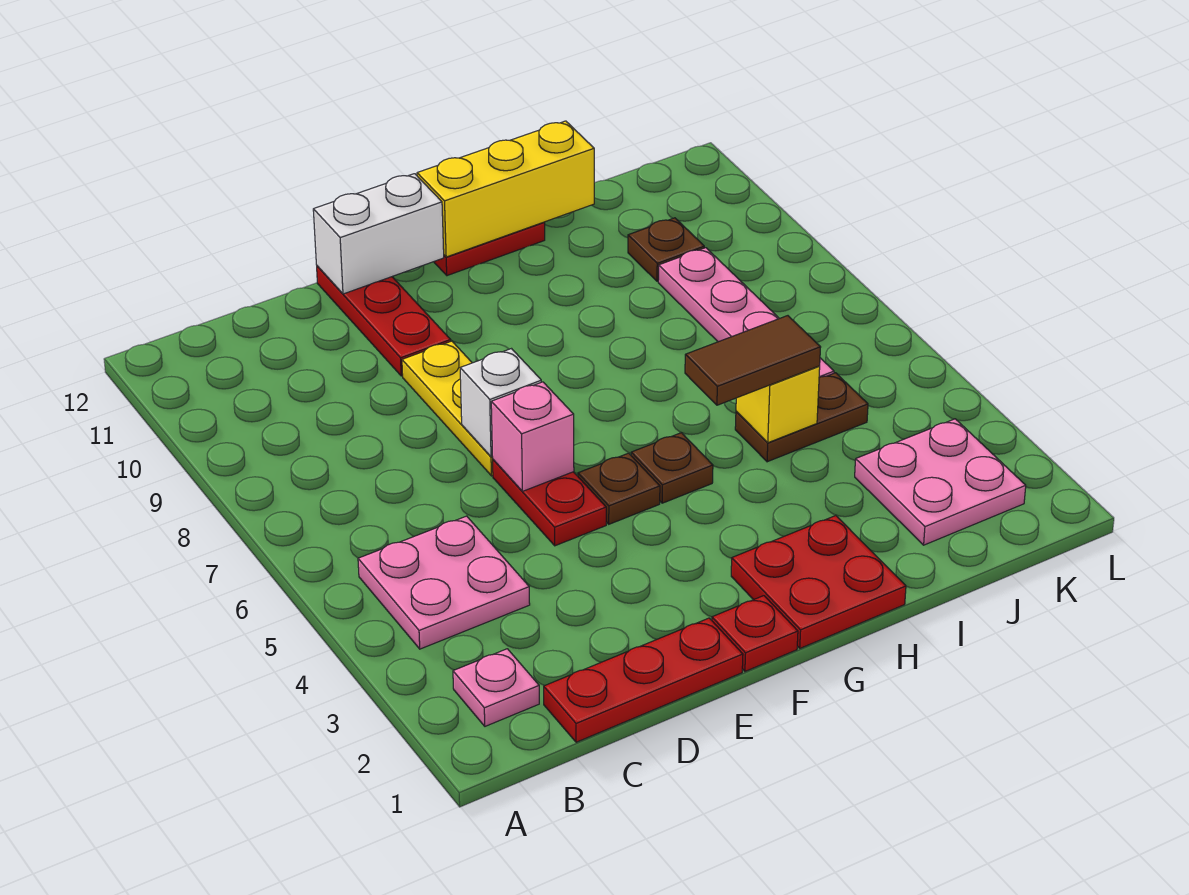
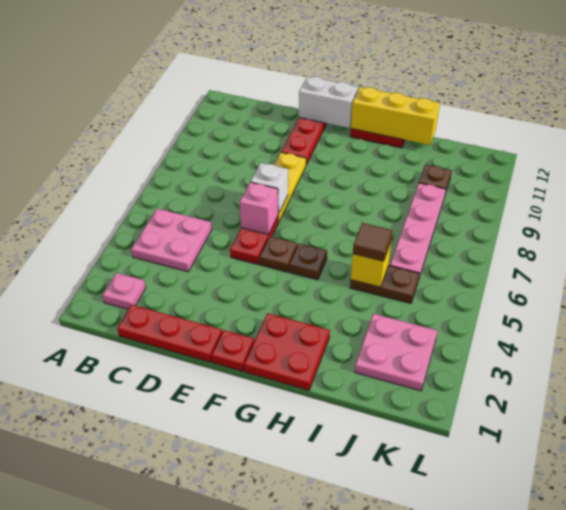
brown 1x2 tile [685,316,821,405] -> brown 1x1 tile [353,223,393,261]

